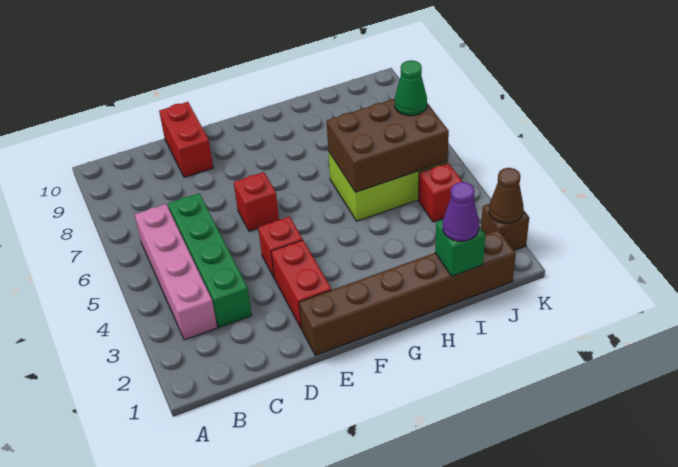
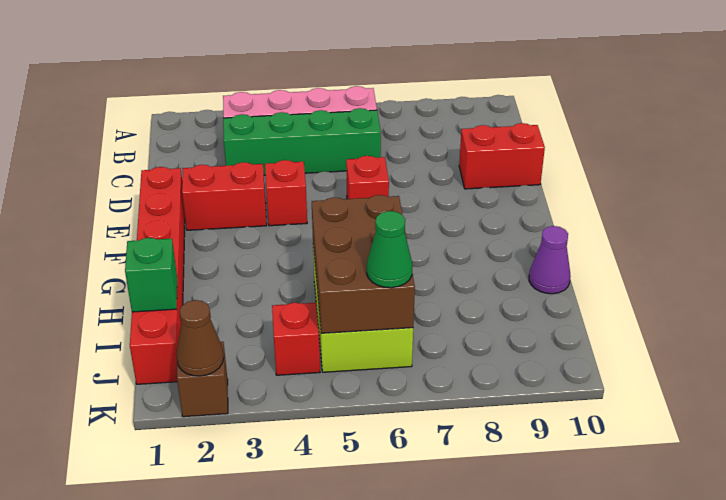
brown 1x6 brick [299,230,516,355] -> red 1x6 brick [130,167,185,384]
purple 1x1 cone [443,182,479,241] -> purple 1x1 cone moved to [529,226,571,294]

